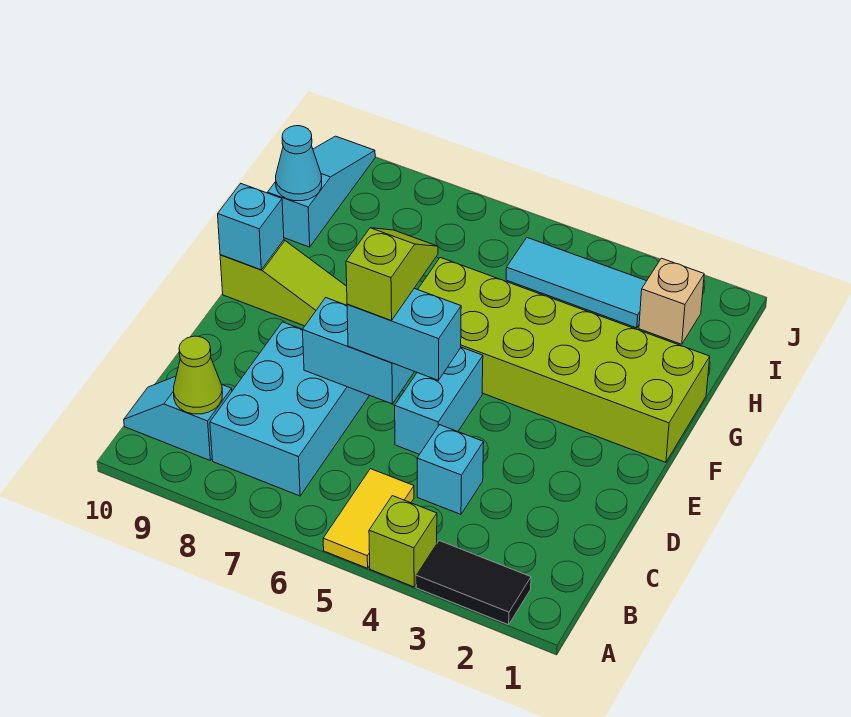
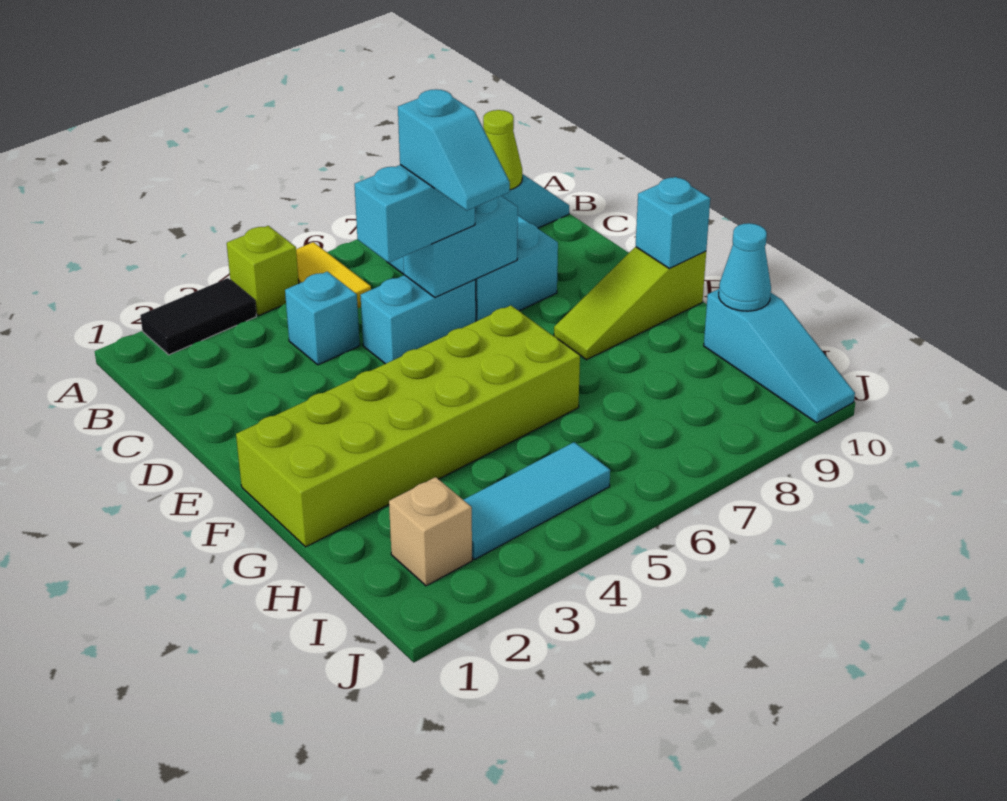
cyan 1x2 brick [395,347,483,454] -> cyan 1x2 brick turned to [360,275,476,364]
lime 1x2 slope [346,228,438,321] -> cyan 1x2 slope [398,89,510,210]

